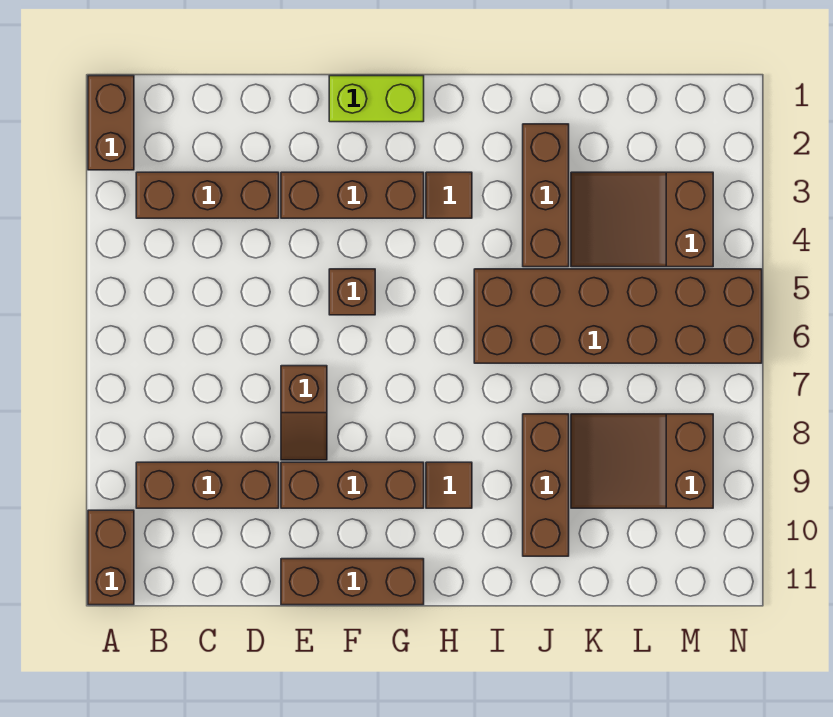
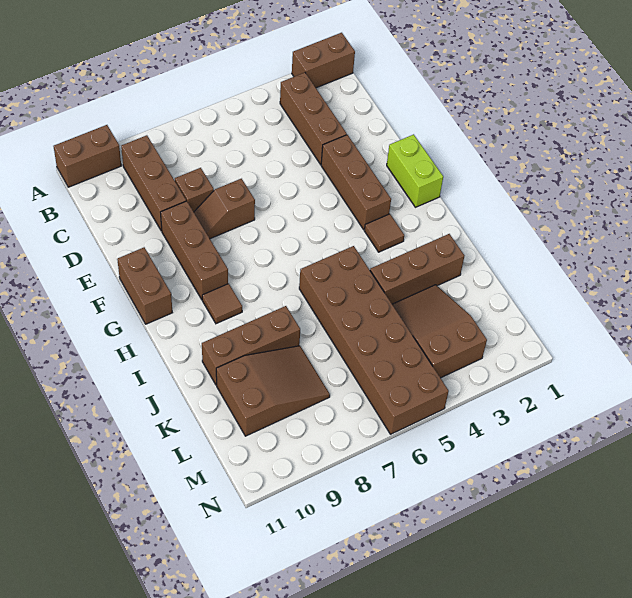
brown 1x3 brick [281,559,424,605] -> brown 1x2 brick [117,247,172,324]
brown 1x1 brick [329,269,375,315] -> brown 1x1 brick moved to [175,168,214,212]
brown 2x3 slope [571,414,713,508] -> brown 2x3 slope turned to [216,346,330,436]

